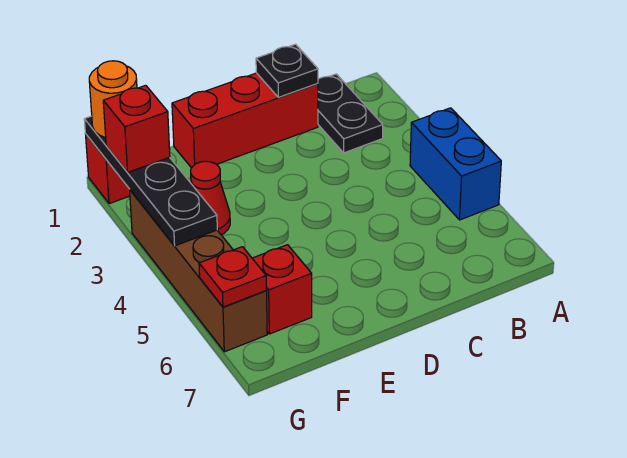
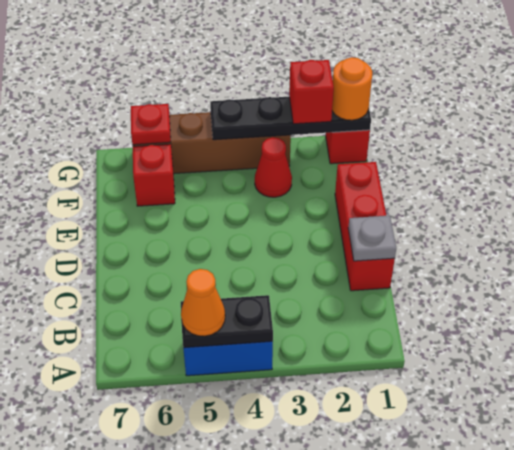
none -> orange 1x1 cone [181,269,225,336]
black 1x2 plate [318,74,383,153] -> black 1x2 plate moved to [181,295,273,348]
black 1x1 plate [256,44,318,97] -> grey 1x1 plate [348,215,396,261]

